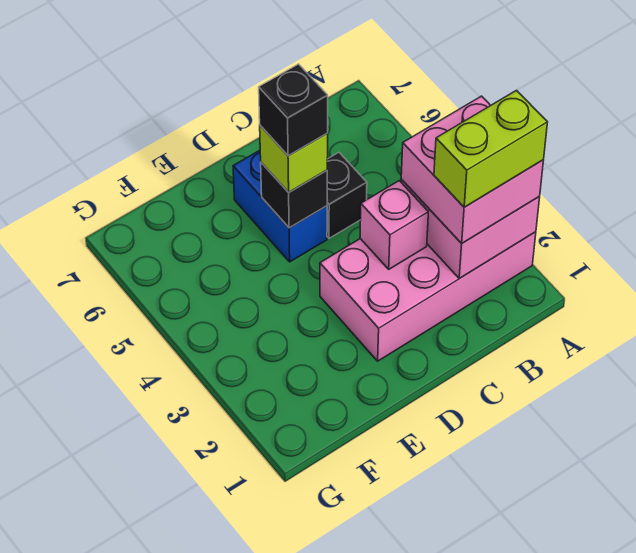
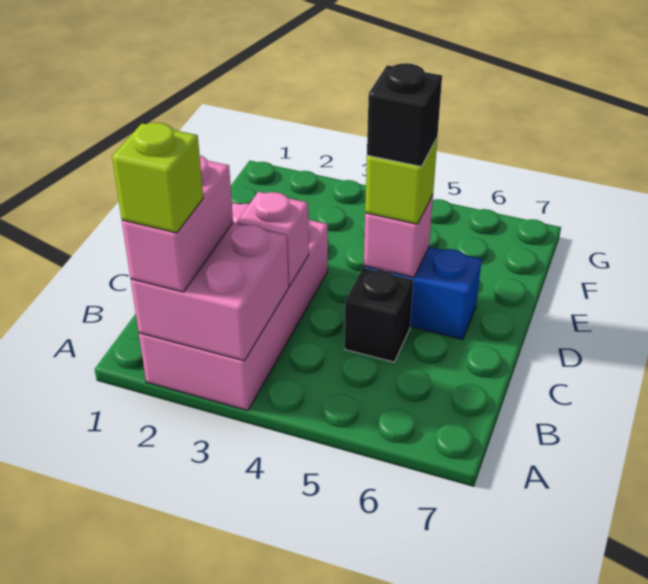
pink 2x2 brick [401,96,544,243] -> pink 1x2 brick [122,156,233,292]
lime 1x2 brick [434,91,548,207] -> lime 1x1 brick [112,123,203,233]
black 1x1 brick [261,162,327,228] -> pink 1x1 brick [364,195,433,277]

